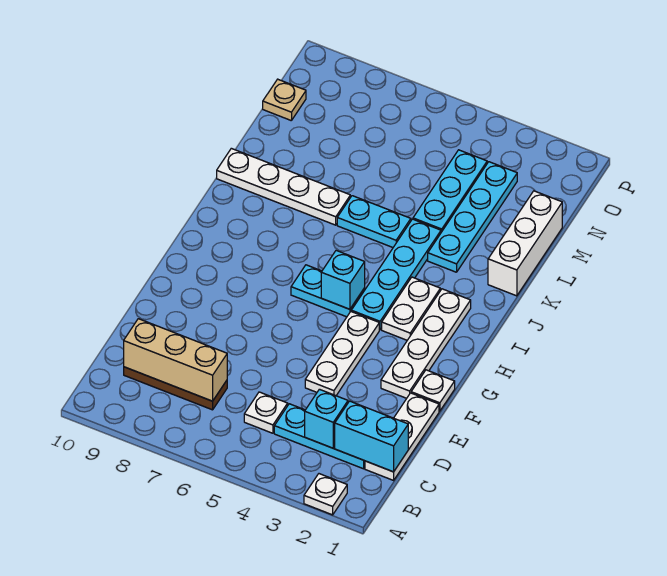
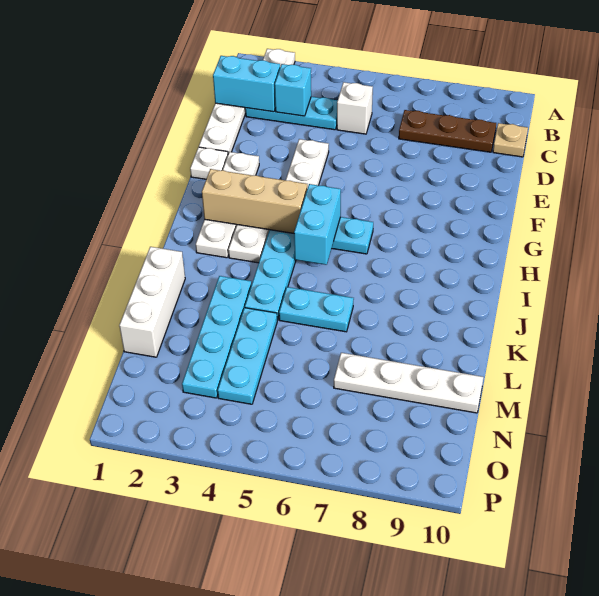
white 1x1 plate [244,392,288,433] -> white 1x1 brick [337,82,373,134]
tan 1x3 brick [124,319,227,401] -> tan 1x3 brick moved to [202,169,307,233]
cyan 1x1 brick [321,251,365,309] -> cyan 1x2 brick [294,184,341,265]
white 1x4 plate [217,148,350,225] -> white 1x4 plate moved to [334,353,483,413]
tan 1x1 plate [263,79,306,121] -> tan 1x1 plate moved to [493,123,528,157]

